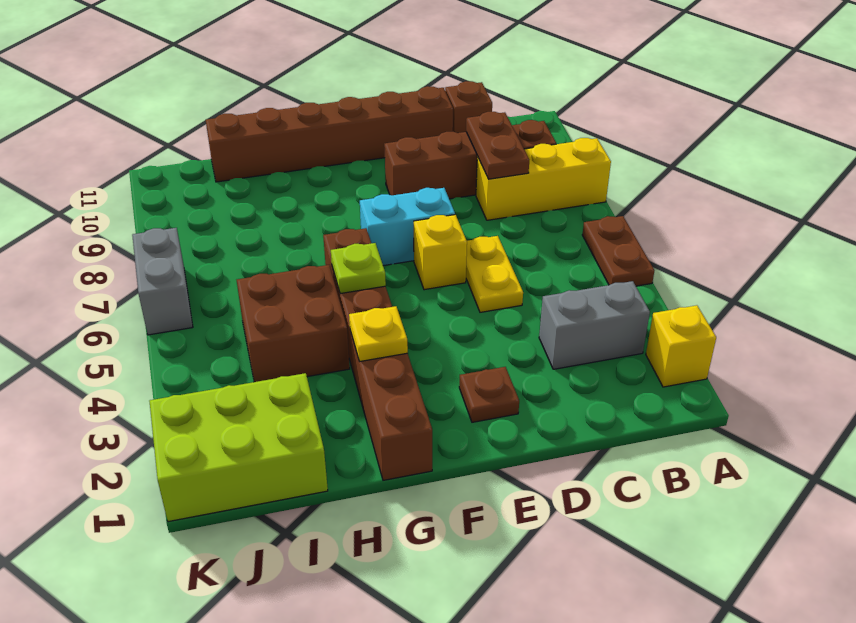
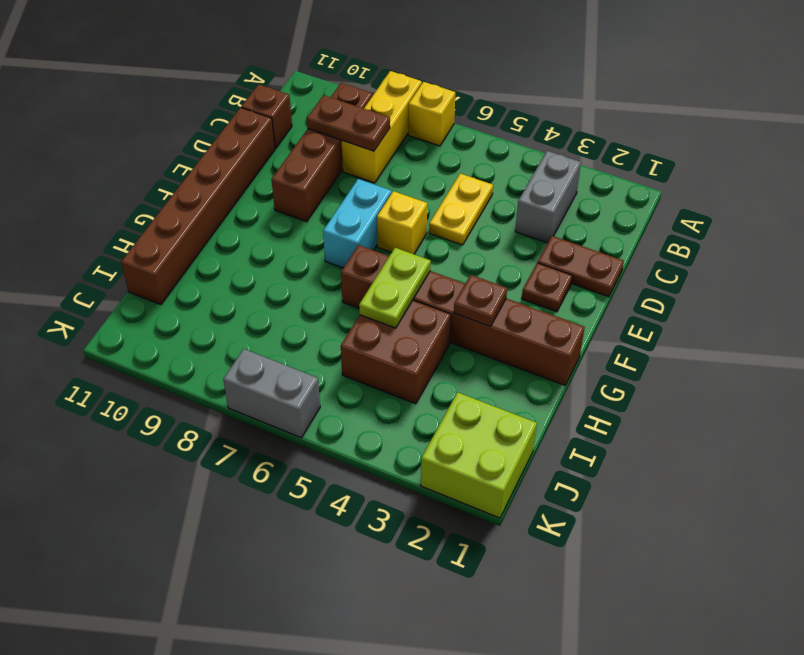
yellow 1x1 brick [646,305,716,387] -> yellow 1x1 brick moved to [408,82,455,146]
brown 1x2 plate [582,216,654,286] -> brown 1x2 plate moved to [538,236,624,297]
yellow 1x2 plate [466,236,523,312] -> yellow 1x2 plate turned to [429,174,493,245]
yellow 1x1 plate [349,306,408,362] -> brown 1x1 plate [454,275,507,327]
lime 1x1 plate [331,243,386,294] -> lime 1x2 plate [359,248,431,328]
lime 2x3 brick [149,373,328,522] -> lime 2x2 brick [421,392,537,518]

